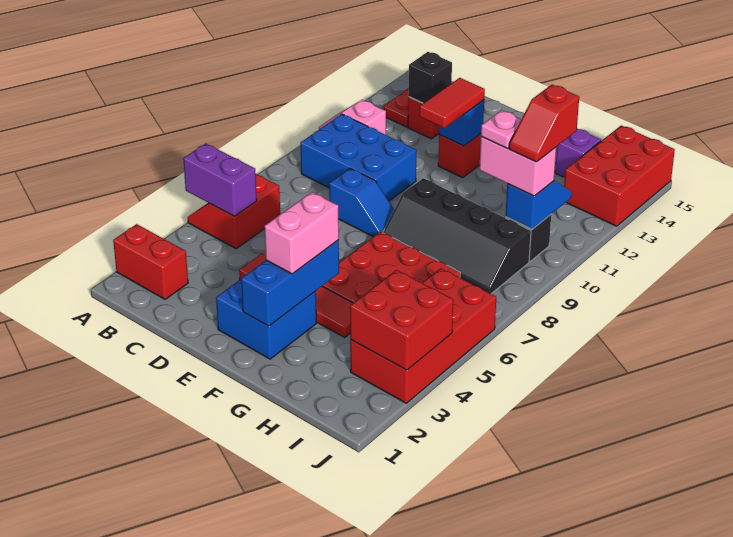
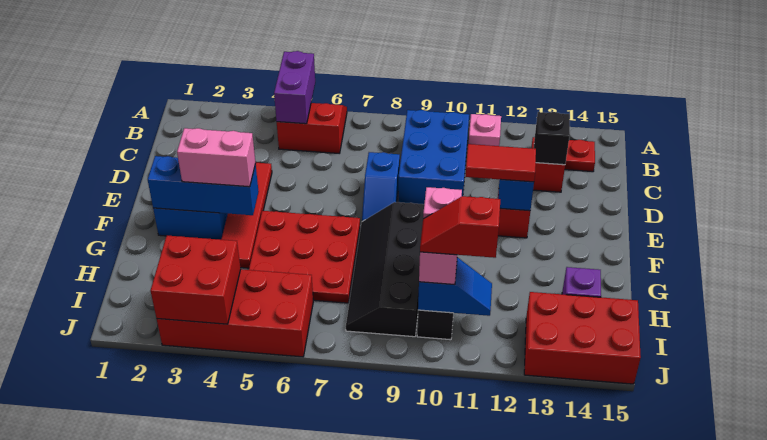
red 1x2 brick [113,224,188,299] -> none

